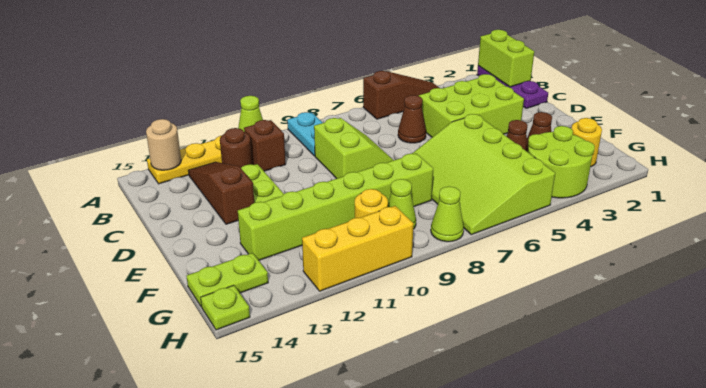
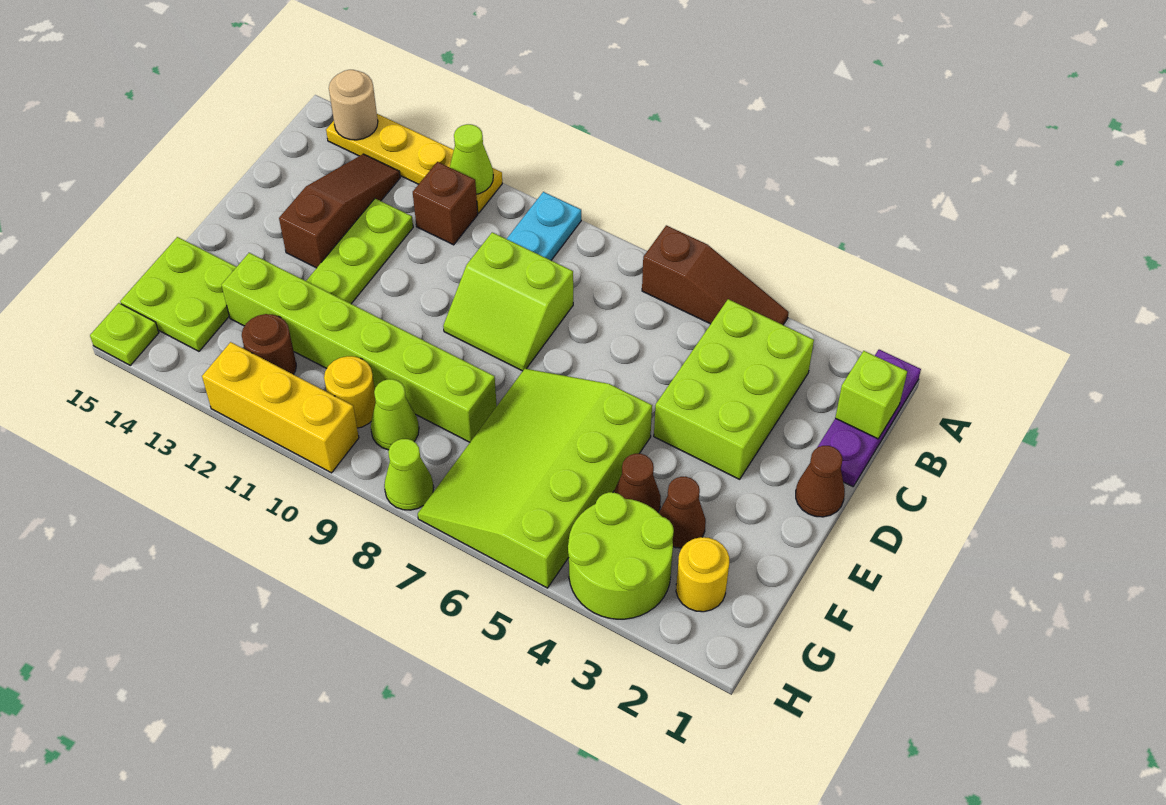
lime 1x2 brick [478,30,534,87] -> lime 1x1 brick [835,351,907,439]
brown 1x1 round brick [220,128,252,168] -> brown 1x1 round brick moved to [242,314,296,374]
lime 2x3 brick [419,74,524,137] -> lime 2x3 brick turned to [654,299,814,479]
brown 1x1 cone [398,95,426,143] -> brown 1x1 cone moved to [796,446,845,517]
lime 2x2 slope [314,118,393,179] -> lime 2x2 slope turned to [443,232,573,371]
lime 1x2 plate [187,253,268,307] -> lime 2x2 plate [120,237,236,351]

